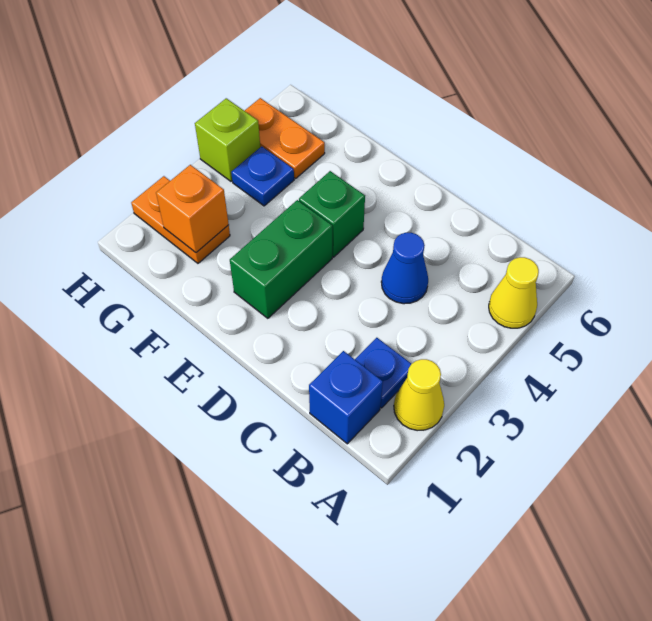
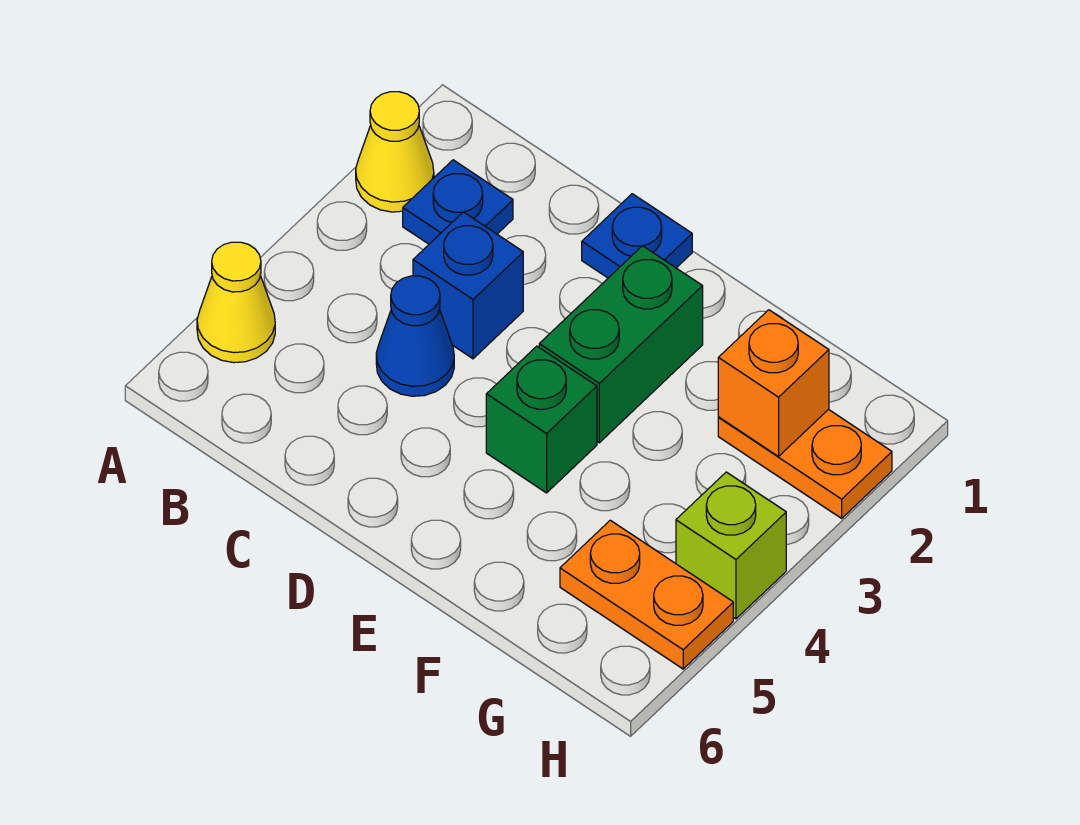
blue 1x1 brick [309,351,383,444] -> blue 1x1 brick moved to [413,212,523,359]
blue 1x1 plate [231,146,294,206] -> blue 1x1 plate moved to [582,194,692,278]

